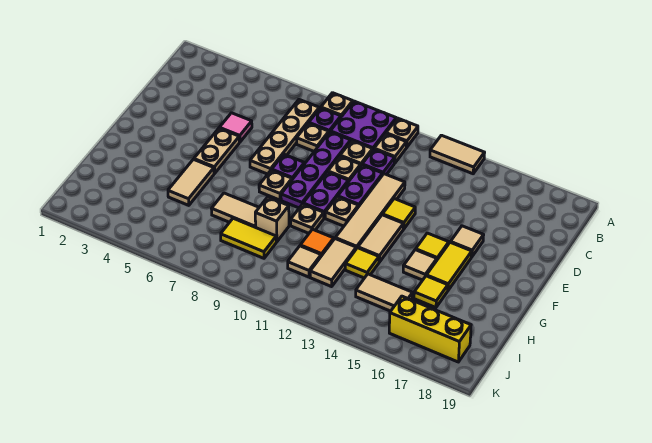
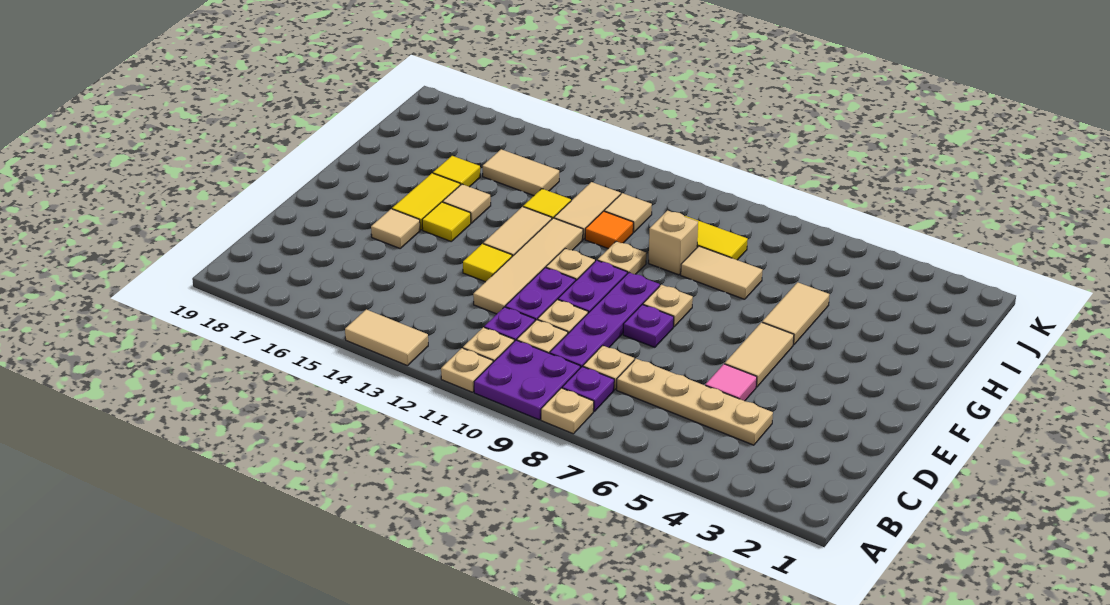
tan 1x4 plate [250,100,319,174] -> tan 1x4 plate turned to [617,359,773,445]
tan 1x2 plate [194,128,239,173] -> tan 1x2 tile [725,322,794,387]
yellow 1x3 brick [389,296,471,362] -> none

